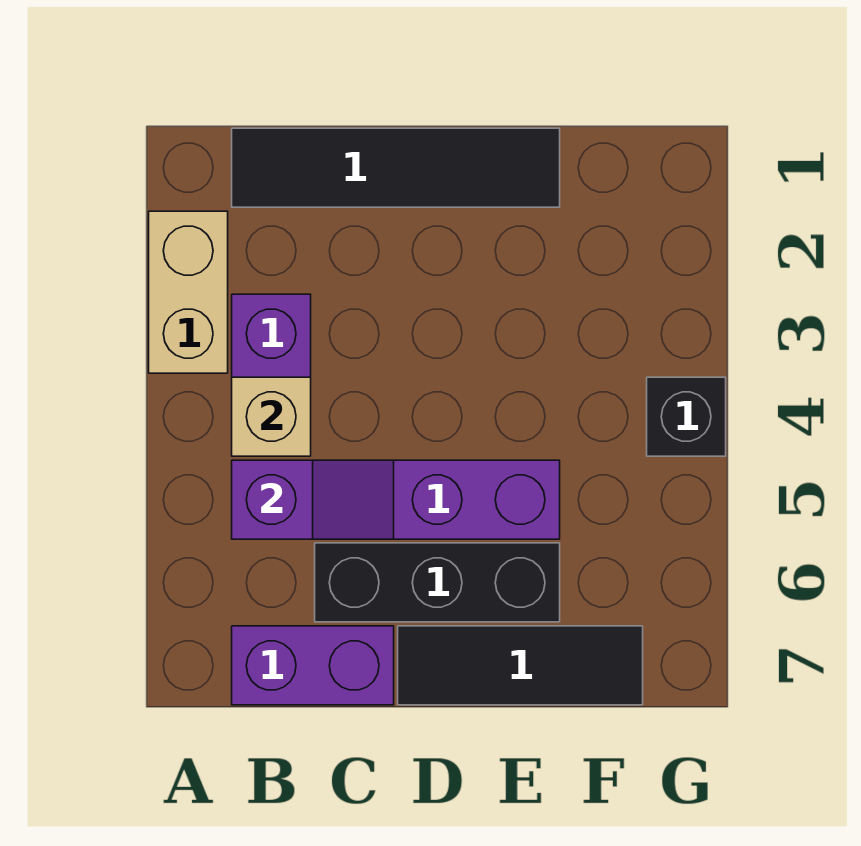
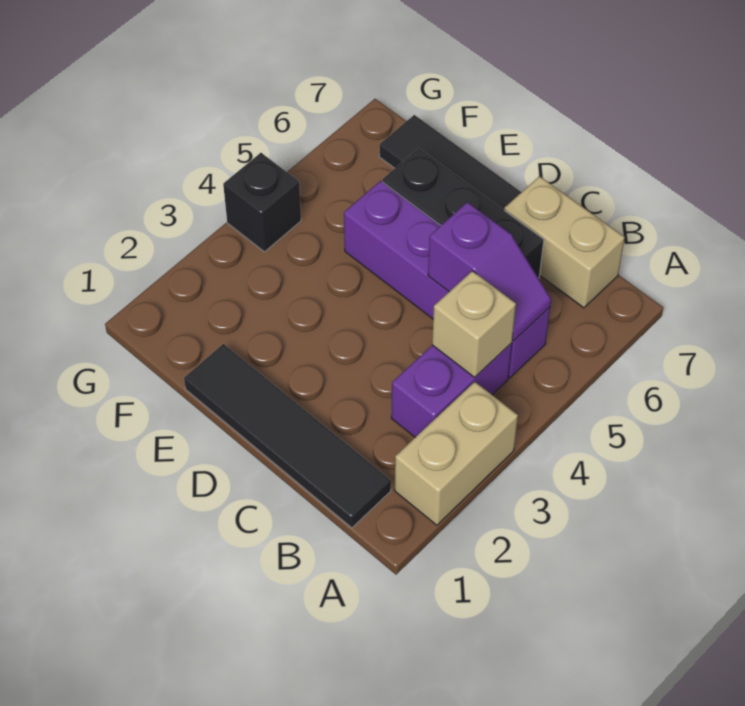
purple 1x2 slope [232,460,394,539] -> purple 1x2 slope turned to [428,202,551,341]
purple 1x2 brick [232,626,394,705] -> tan 1x2 brick [504,176,625,308]

